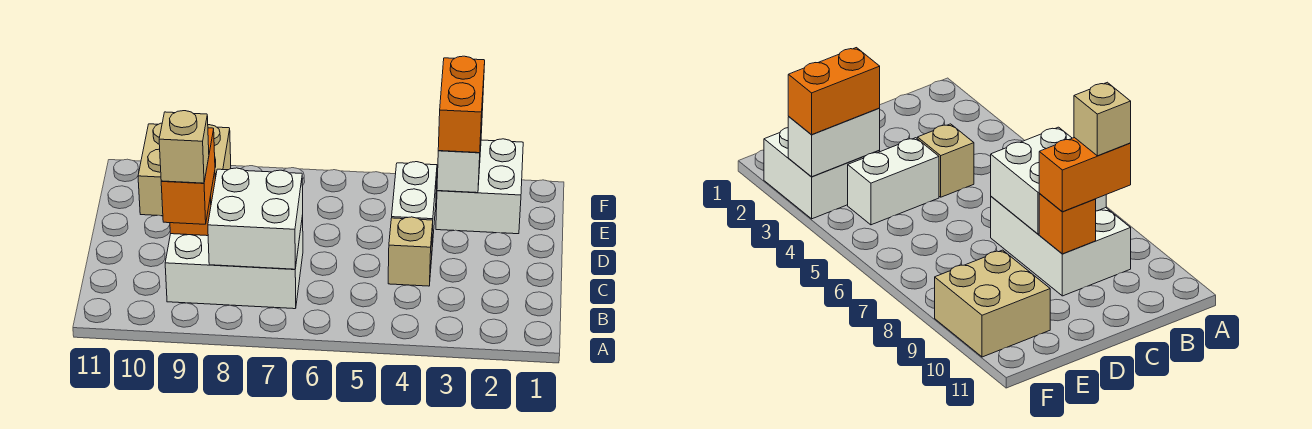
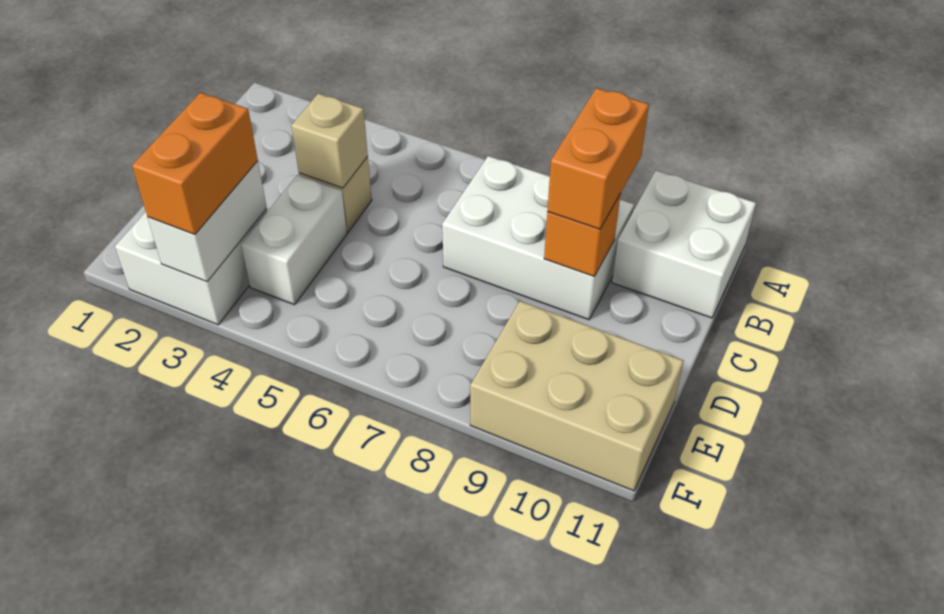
white 2x2 brick [208,168,303,269] -> white 2x2 brick moved to [612,171,756,318]
tan 1x1 brick [159,111,209,183] -> tan 1x1 brick moved to [291,94,368,188]
tan 2x2 brick [138,123,231,216] -> tan 2x3 brick [470,301,683,491]

